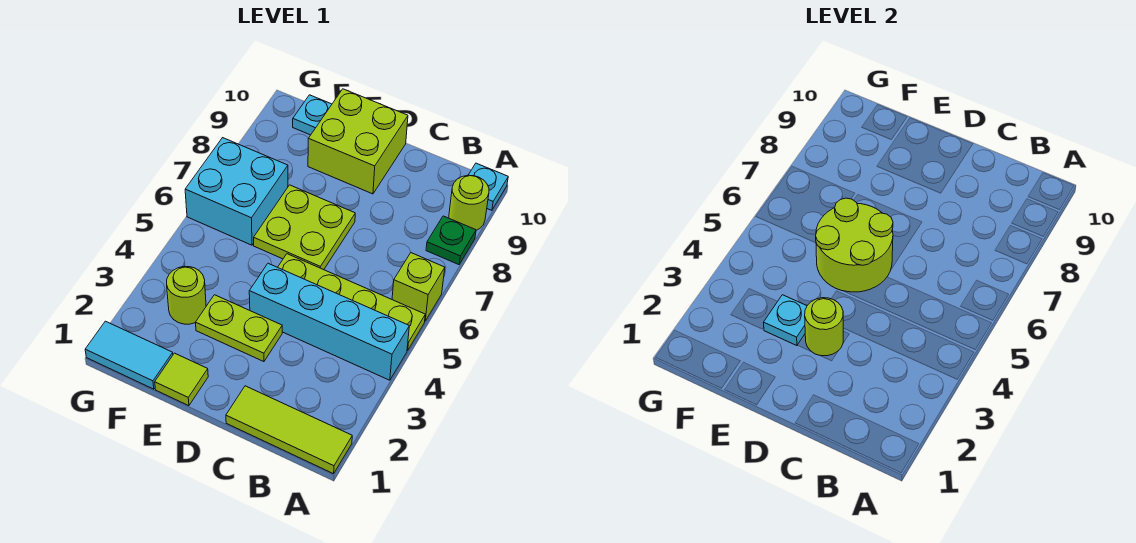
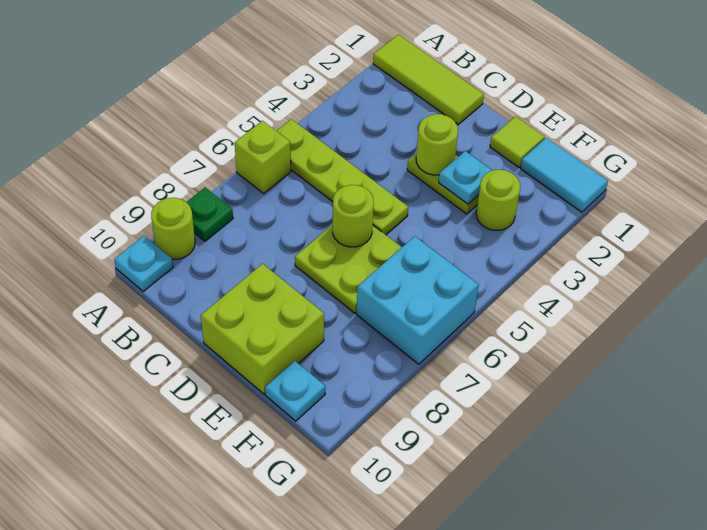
cyan 1x4 brick [249,263,409,380] -> none
lime 2x2 round brick [816,198,893,292] -> lime 1x1 round brick [333,185,374,247]

